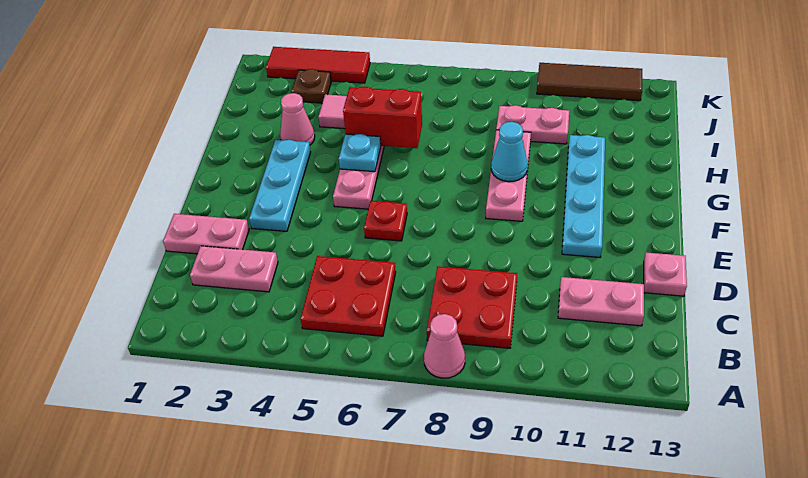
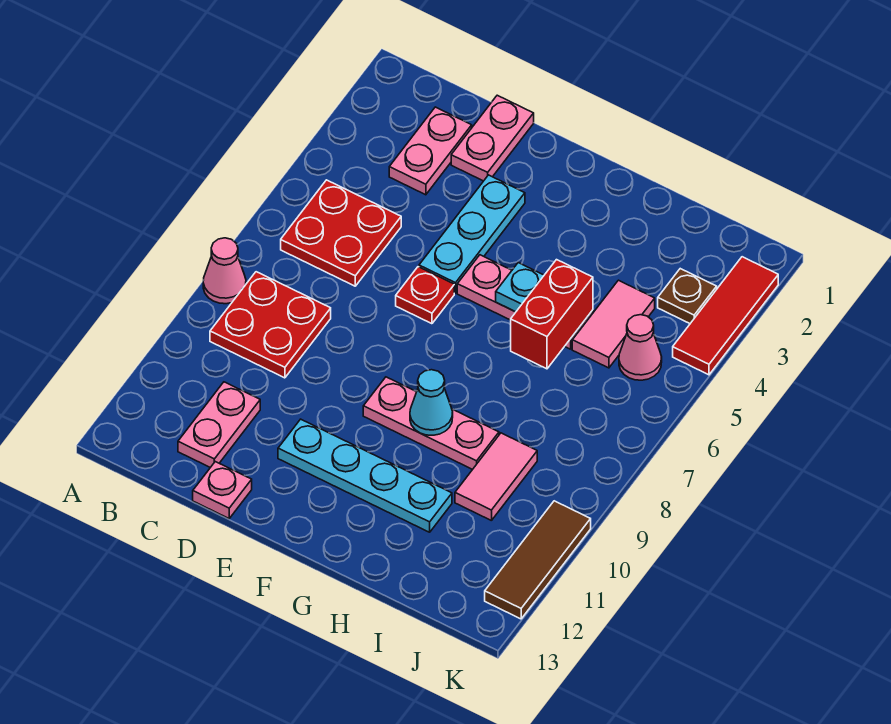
cyan 1x3 plate [249,140,311,231] -> cyan 1x3 plate turned to [419,175,525,293]
pink 1x1 cone [280,93,315,145] -> pink 1x1 cone moved to [619,315,662,380]
pink 1x2 plate [496,105,569,144] -> pink 1x2 tile [455,433,537,521]

